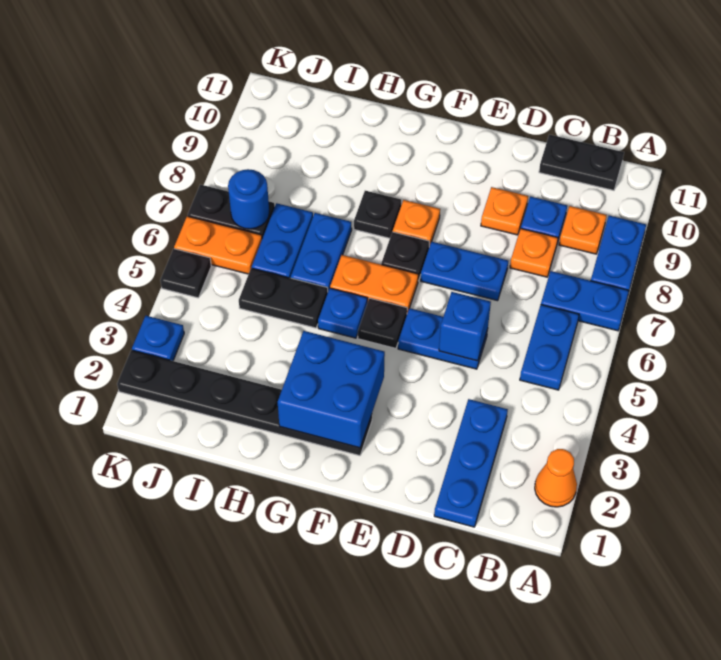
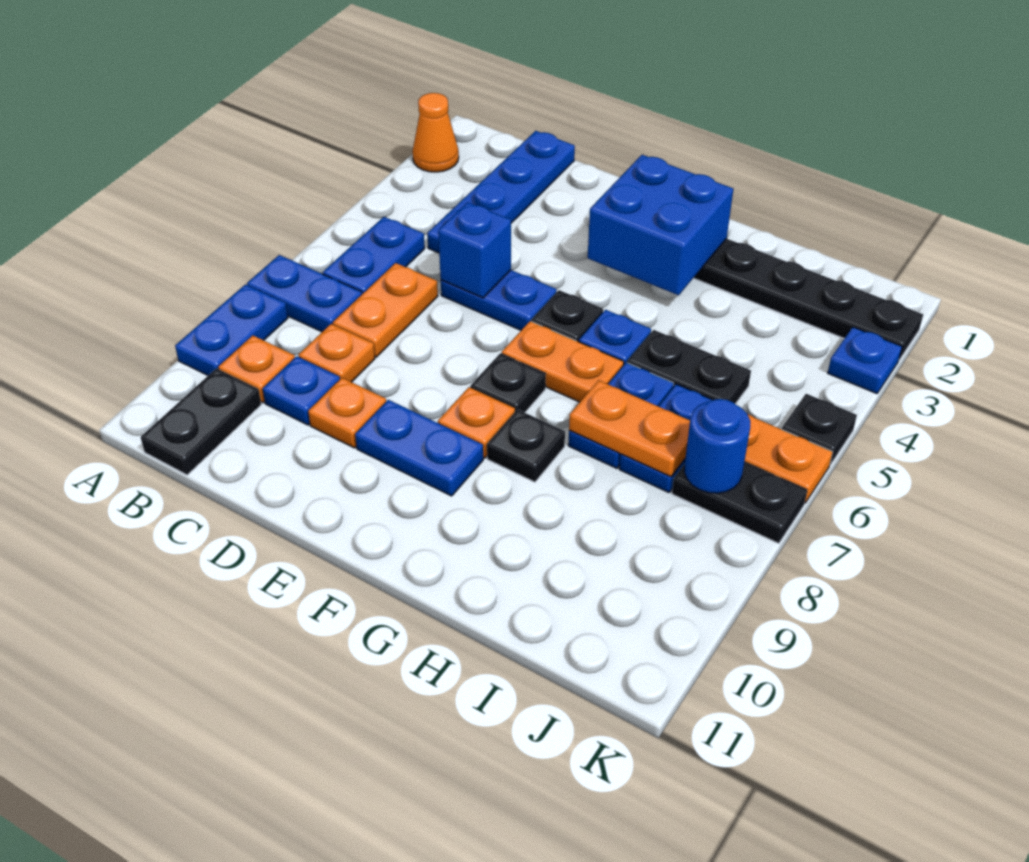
black 1x2 plate [539,135,624,190] -> black 1x2 plate turned to [141,368,261,475]
blue 1x3 plate [434,399,508,527] -> blue 1x4 plate [427,131,575,253]
none -> orange 1x2 plate [333,263,438,357]
blue 1x2 plate [421,242,508,301] -> blue 1x2 plate moved to [355,400,483,496]
none -> orange 1x2 plate [569,380,690,477]

